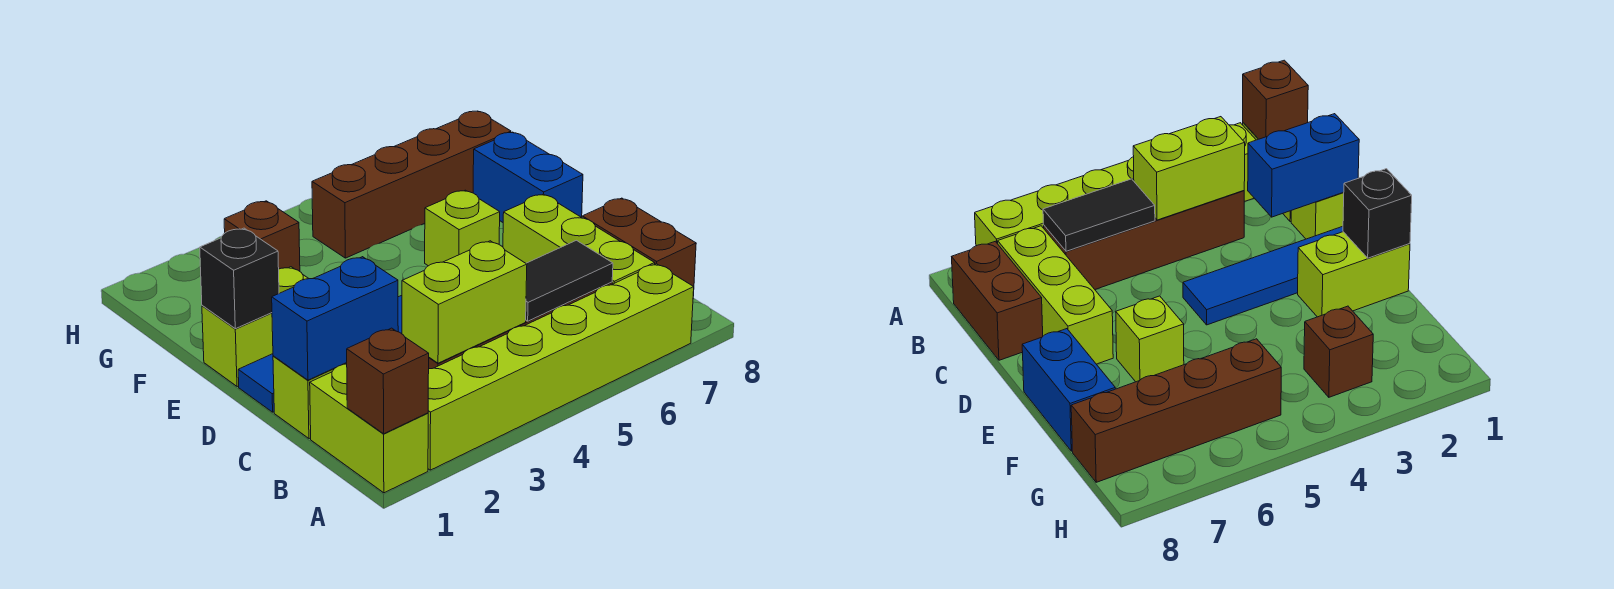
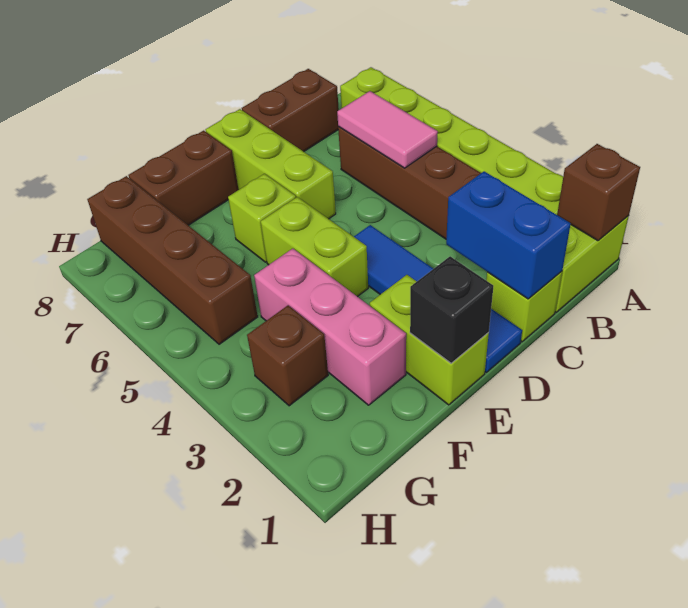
lime 1x2 brick [402,241,527,363] -> lime 1x2 brick moved to [261,197,368,297]
black 1x2 tile [526,240,613,321] -> pink 1x2 tile [337,91,438,168]
lime 1x3 brick [503,194,655,284] -> lime 1x3 brick turned to [206,109,336,219]
blue 1x2 brick [473,132,583,222] -> brown 1x2 brick [128,131,239,225]
none -> pink 1x3 brick [254,249,406,405]

